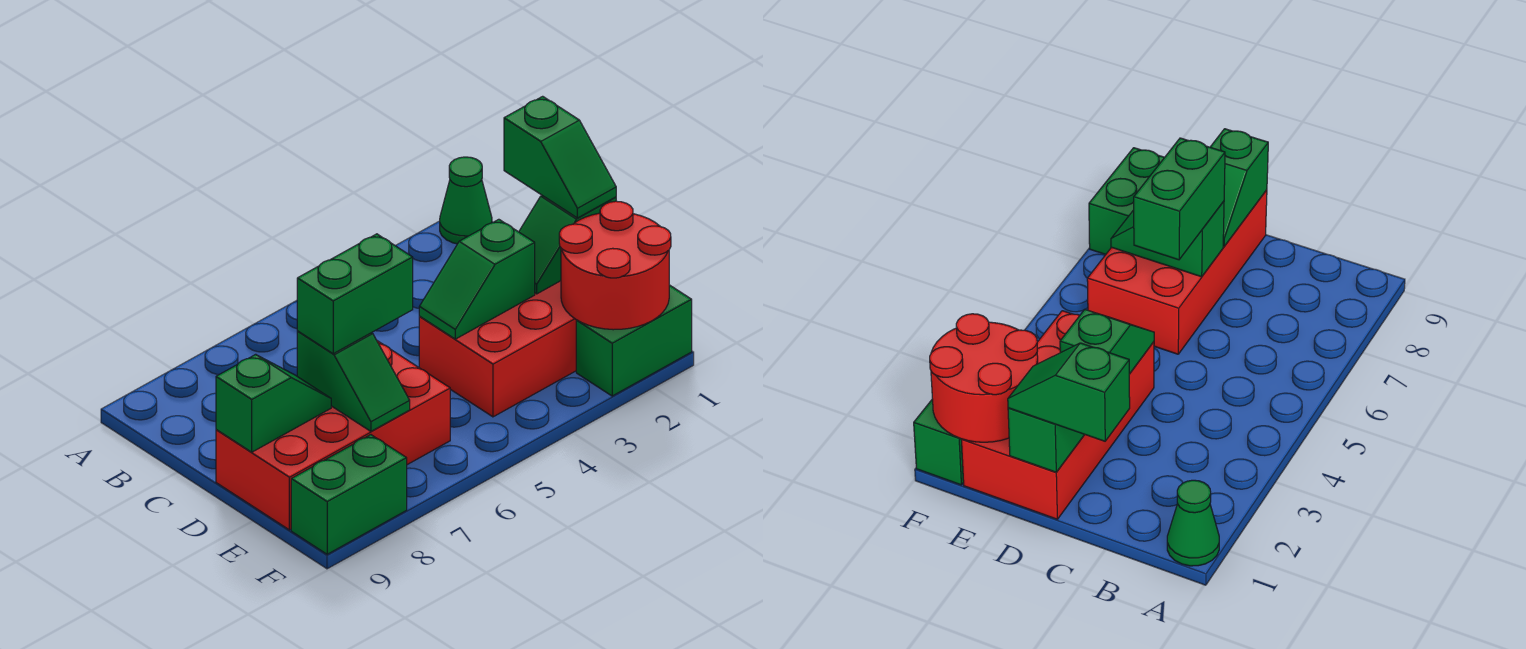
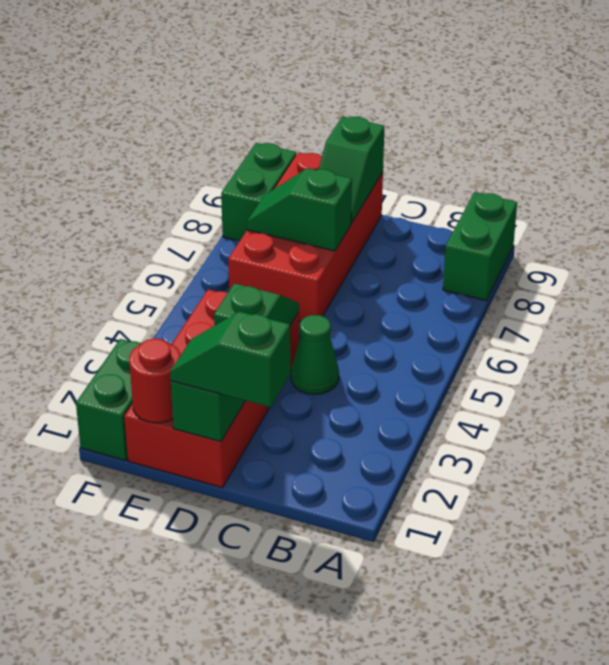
green 1x1 cone [440,157,492,244] -> green 1x1 cone moved to [291,315,339,394]
green 1x2 brick [297,234,413,354] -> green 1x2 brick moved to [443,192,517,300]
red 2x2 round brick [559,201,671,330] -> red 1x1 round brick [129,339,181,423]

